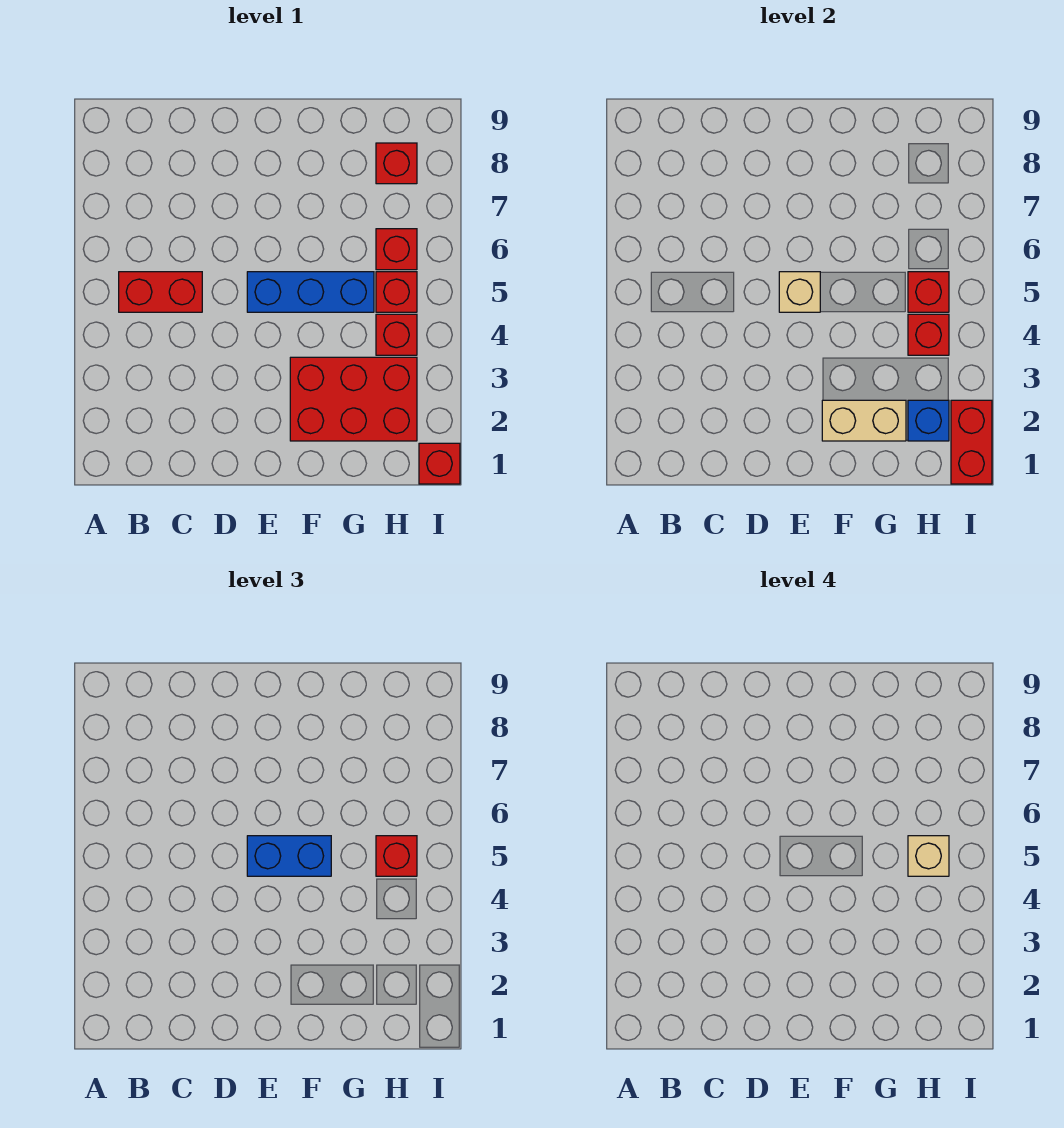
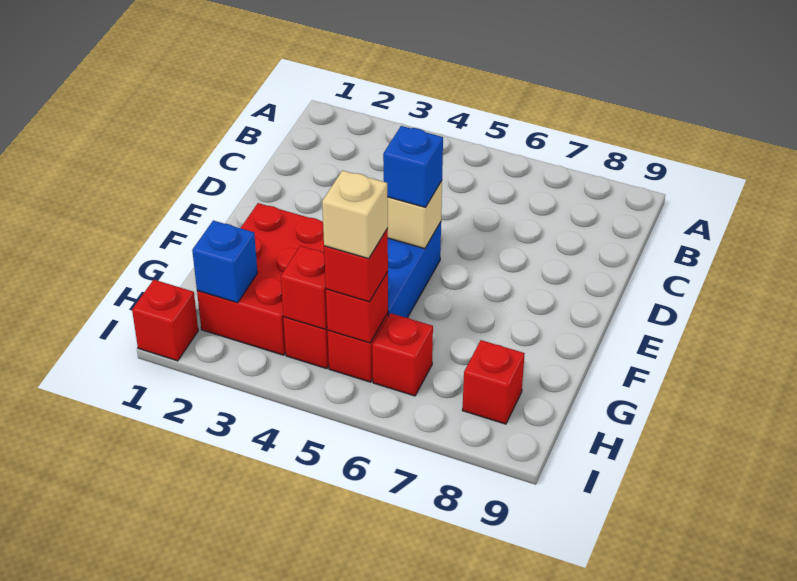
red 1x2 brick [119,272,202,312] -> none
blue 1x2 brick [247,836,331,876] -> blue 1x1 brick [383,126,443,207]
tan 1x2 brick [822,400,906,441] -> none
red 1x2 brick [951,400,992,484] -> none

